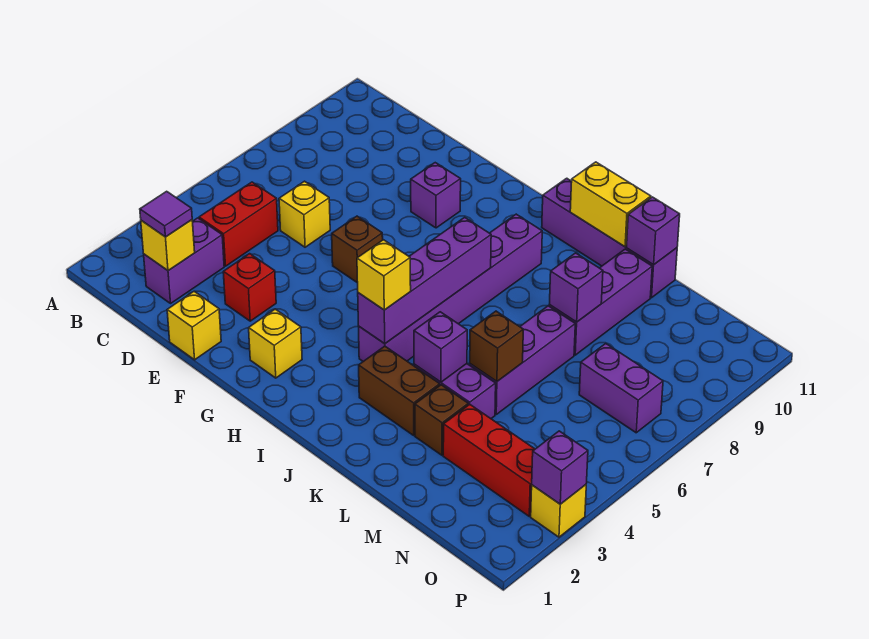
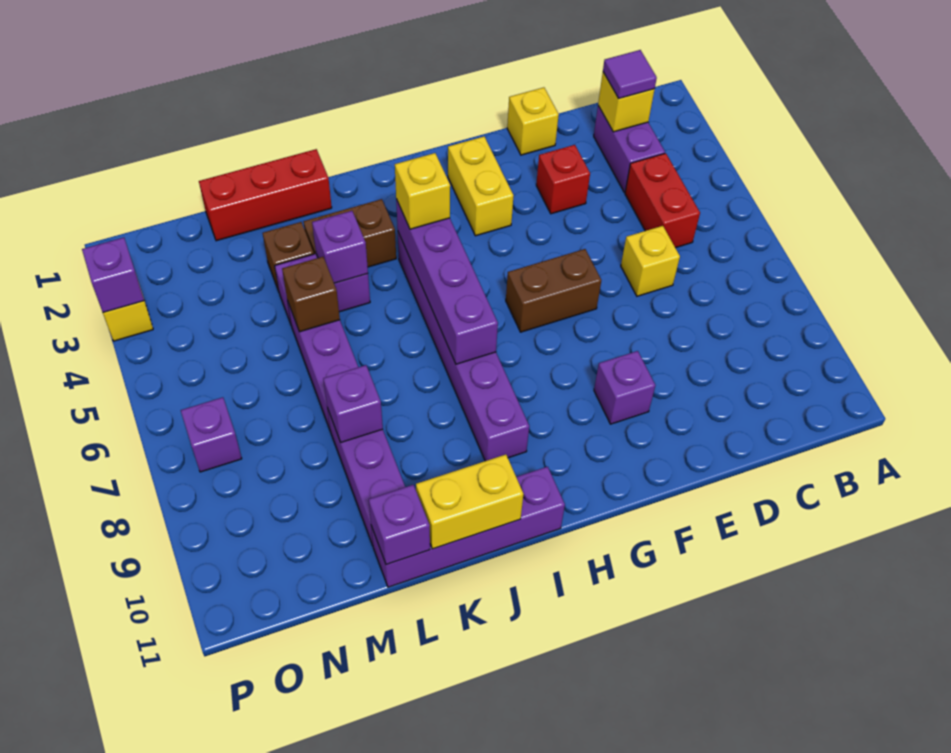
brown 1x1 brick [332,216,383,283] -> brown 1x2 brick [506,249,601,332]
yellow 1x1 brick [249,309,302,378] -> yellow 1x2 brick [448,137,513,236]
red 1x3 brick [443,404,535,516] -> red 1x3 brick moved to [199,149,332,241]
purple 1x2 brick [579,344,663,433] -> purple 1x1 brick [181,397,242,472]

